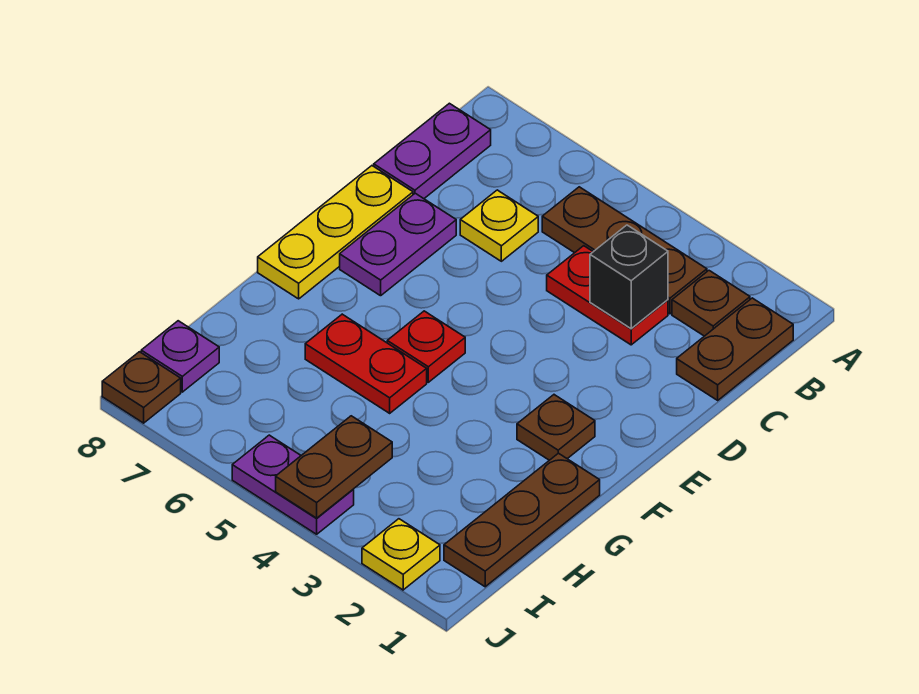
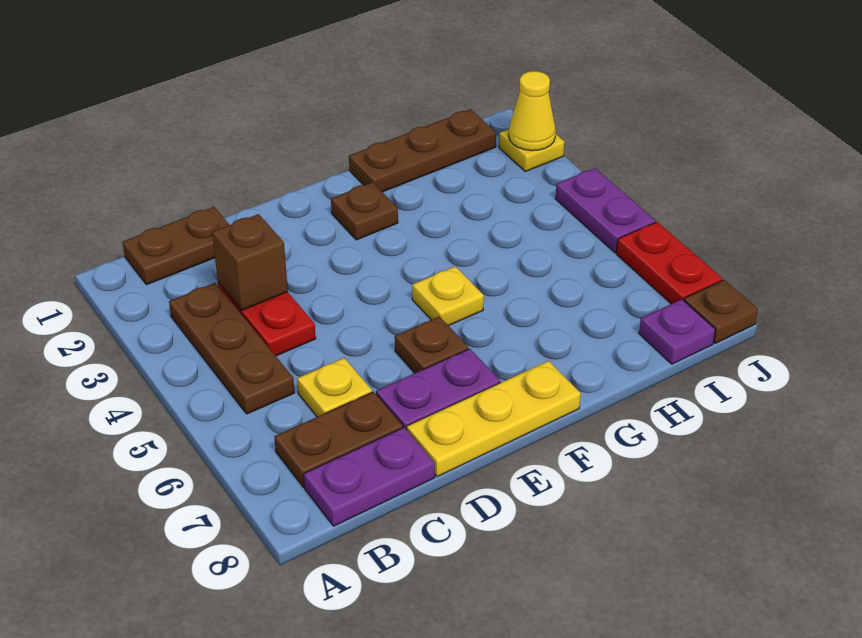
brown 1x1 plate [672,271,750,336] -> brown 1x1 plate moved to [395,316,468,373]
black 1x1 brick [590,225,668,329] -> brown 1x1 brick [212,214,288,310]
red 1x1 plate [387,311,465,382] -> yellow 1x1 plate [412,266,484,326]
red 1x2 plate [305,314,427,413] -> red 1x2 plate moved to [616,222,722,304]
brown 1x2 plate [276,416,392,518] -> brown 1x2 plate moved to [274,392,403,487]
none -> yellow 1x1 cone [509,71,556,151]

